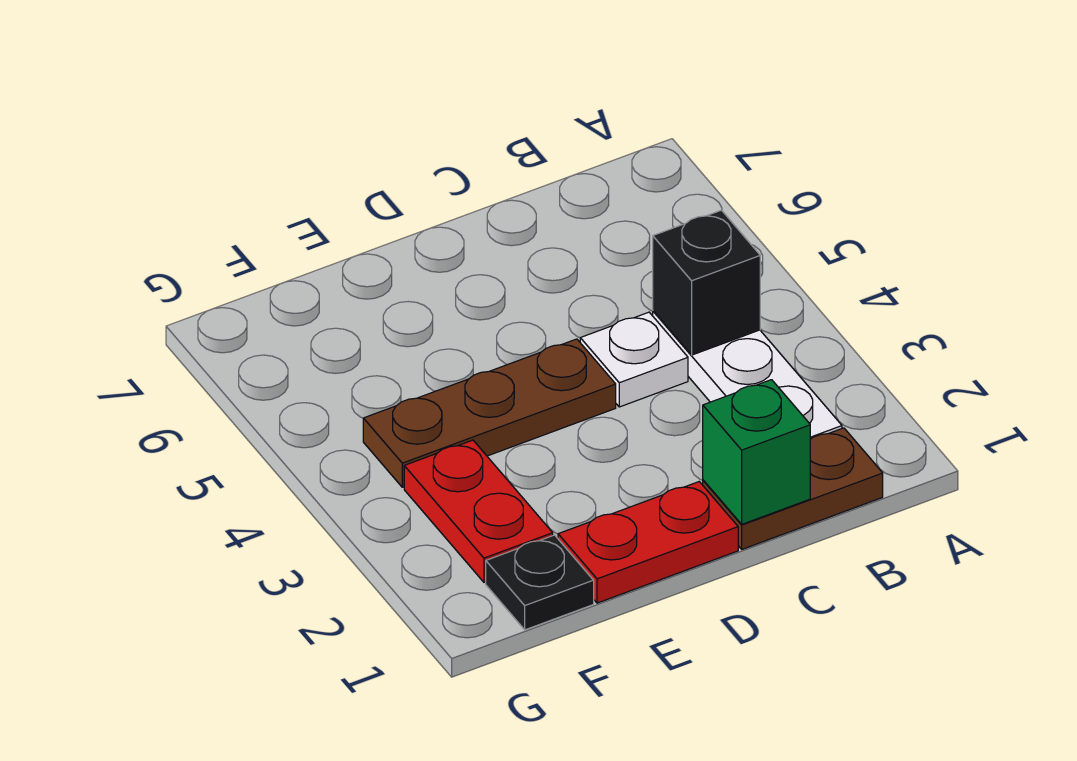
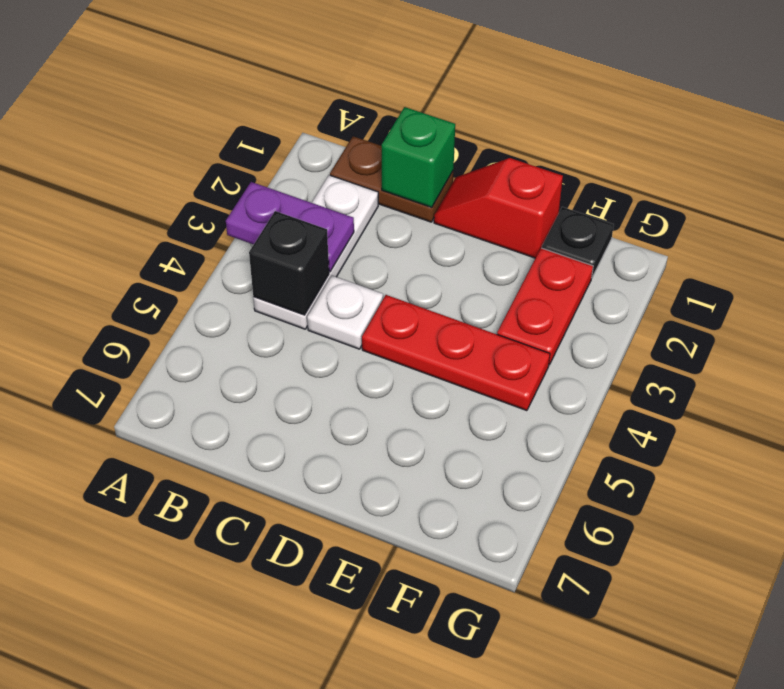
none -> purple 1x2 plate [226,182,354,272]
red 1x2 plate [558,482,738,603] -> red 1x2 slope [434,158,563,258]
brown 1x3 plate [363,339,616,487] -> red 1x3 plate [362,295,550,411]

